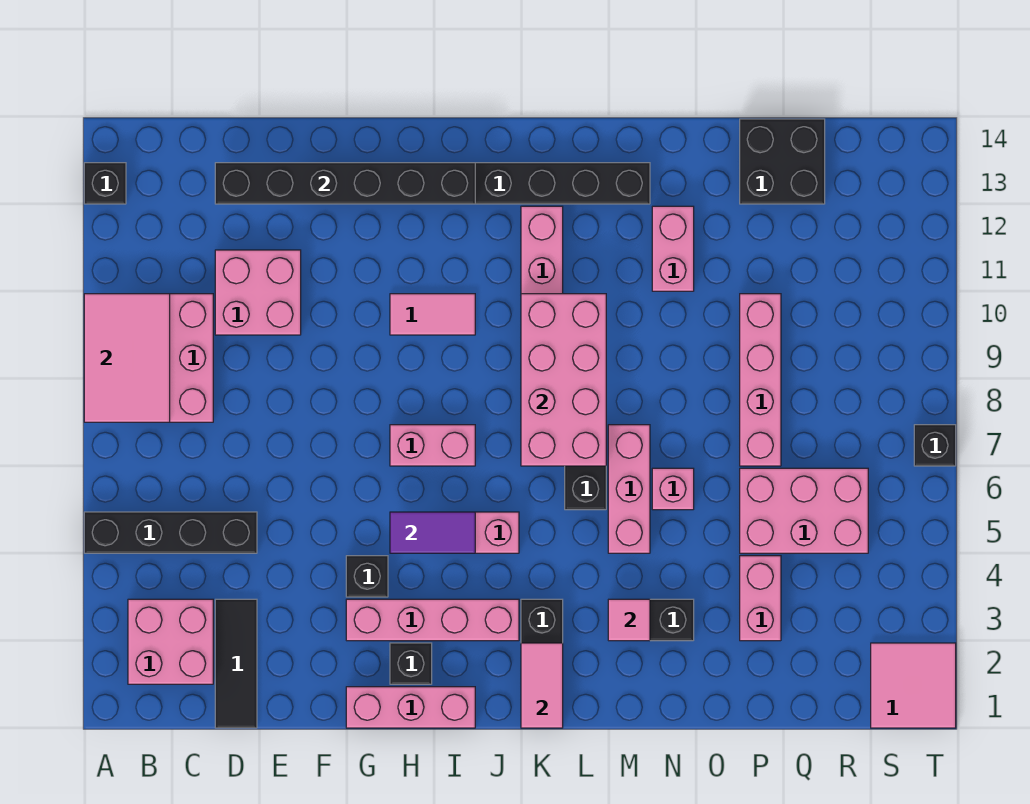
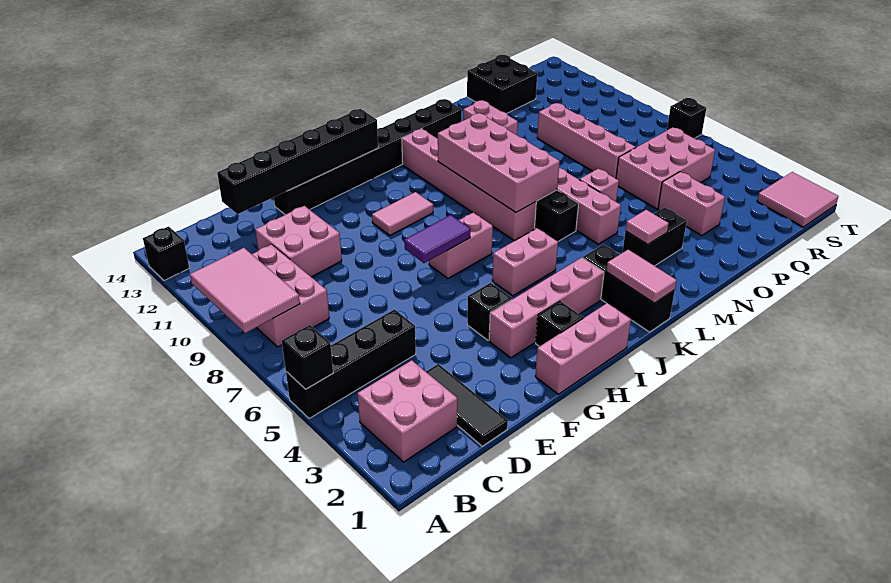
none -> black 1x1 brick [282,325,333,389]
purple 1x2 tile [390,512,475,553] -> purple 1x2 tile moved to [404,215,470,263]

